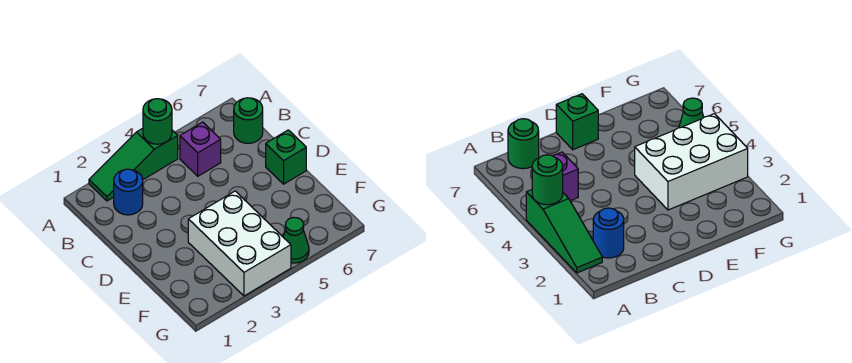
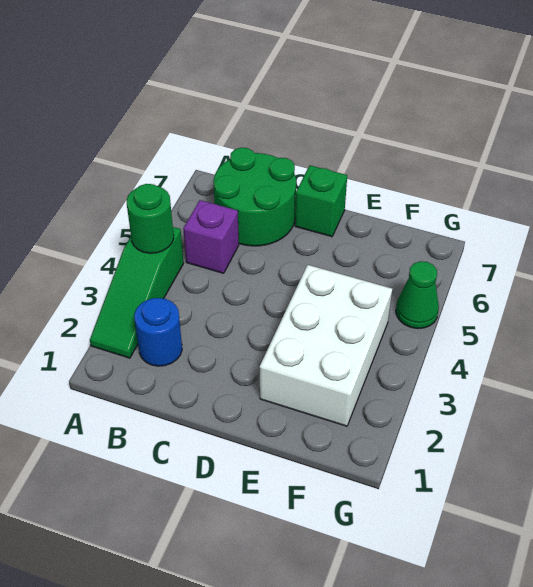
green 1x1 round brick [234,98,263,143] -> green 2x2 round brick [213,148,296,246]
white 2x3 brick [188,191,291,296] -> white 2x3 brick turned to [260,265,392,426]

